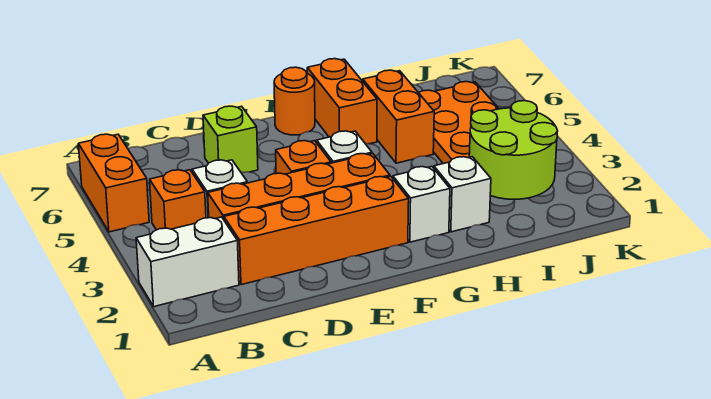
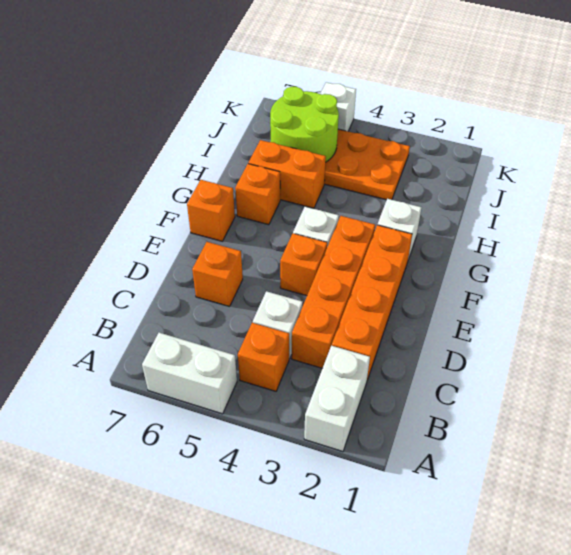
orange 1x2 brick [78,134,149,232] -> white 1x2 brick [142,333,237,414]
lime 1x1 brick [203,106,258,173] -> orange 1x1 brick [192,242,243,307]
orange 1x1 round brick [274,67,315,135] -> orange 1x1 brick [187,180,235,241]
orange 1x2 brick [307,59,377,144] -> orange 1x1 brick [235,164,280,225]
white 1x1 brick [434,157,491,232] -> white 1x1 brick moved to [320,82,356,131]
lime 2x2 round brick [469,101,558,199] -> lime 2x2 round brick moved to [270,87,339,162]

